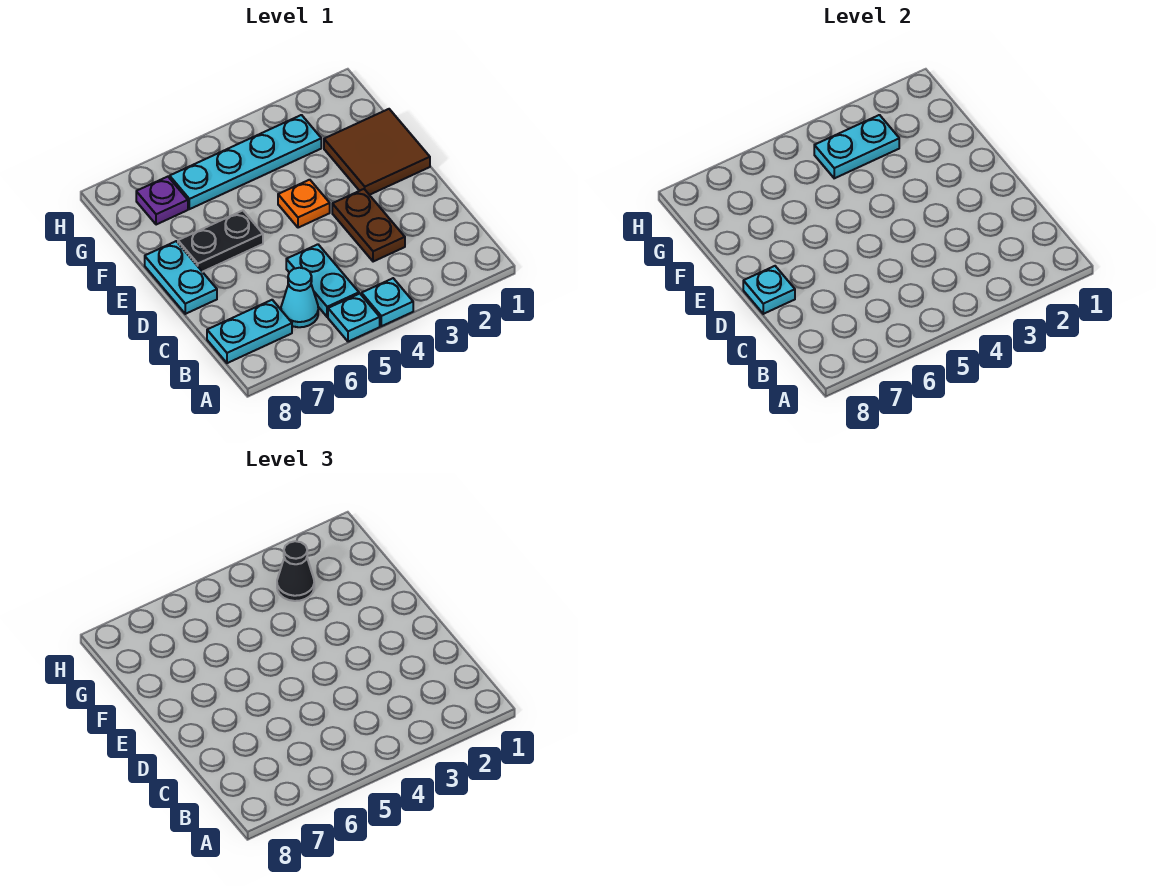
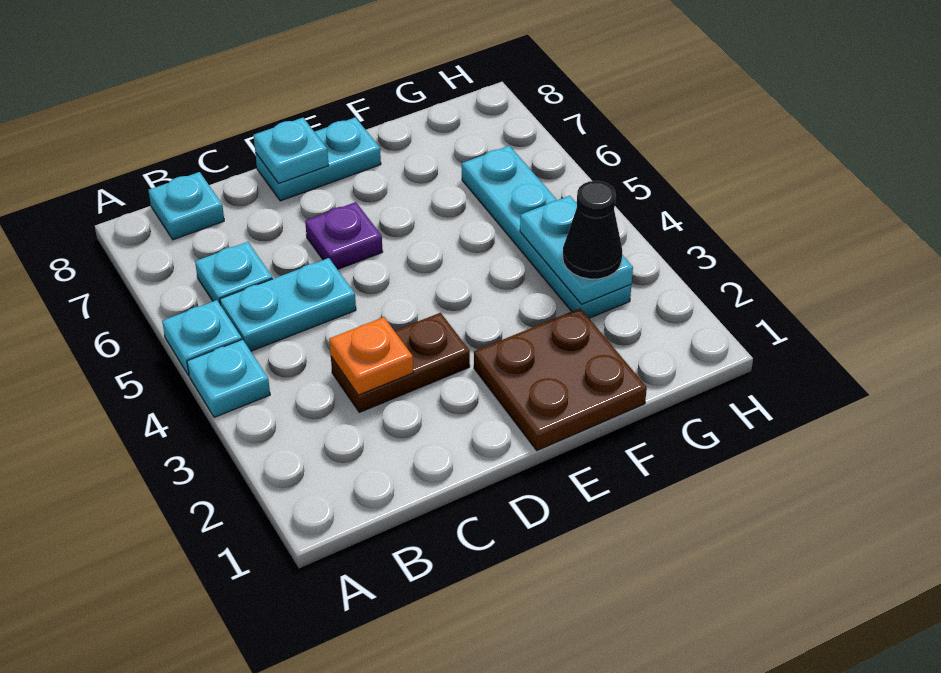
cyan 1x1 cone [281,268,318,327] -> cyan 1x1 plate [195,242,273,305]
cyan 1x2 plate [207,300,292,363] -> cyan 1x1 plate [148,172,224,240]
brown 2x2 tile [324,109,430,195] -> brown 2x2 plate [474,308,647,451]
orange 1x1 plate [278,180,330,228] -> orange 1x1 plate moved to [329,317,413,395]
black 1x2 plate [178,211,263,272] -> none
purple 1x1 plate [136,177,188,225] -> purple 1x1 plate moved to [305,202,383,270]

